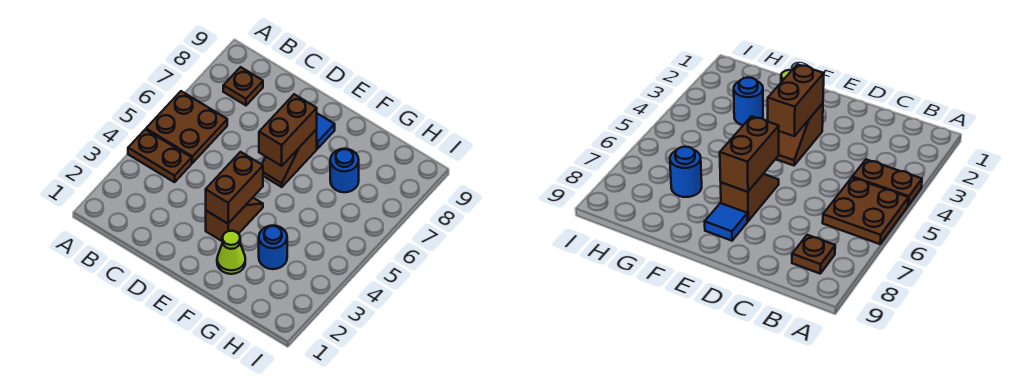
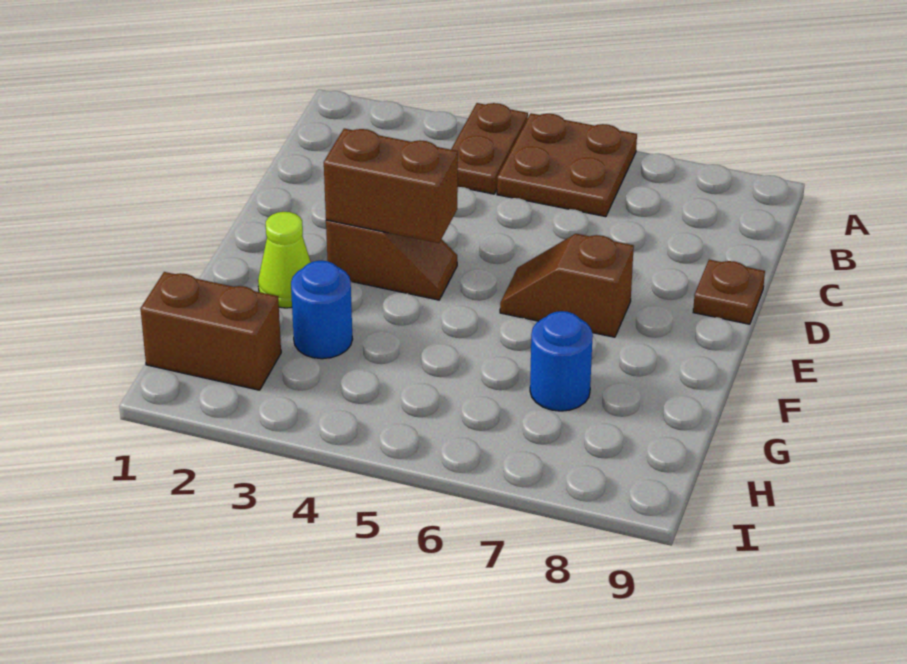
brown 1x1 plate [223,67,263,105] -> brown 1x1 plate moved to [693,260,765,324]
brown 1x2 brick [259,94,317,166] -> brown 1x2 brick moved to [141,272,281,390]
blue 1x1 tile [317,114,335,149] -> none

